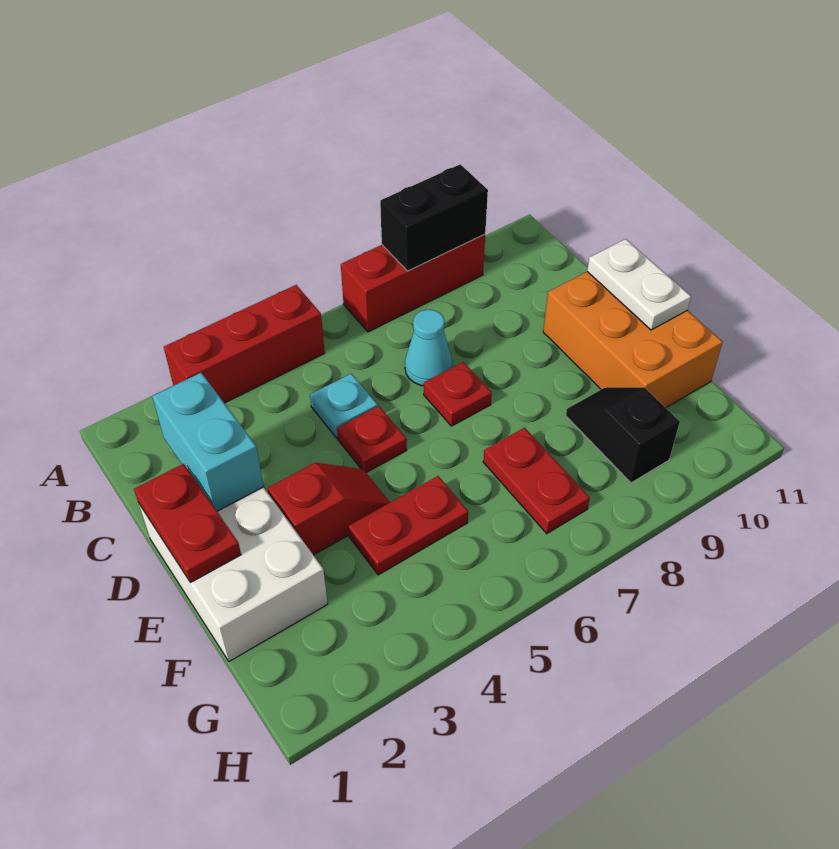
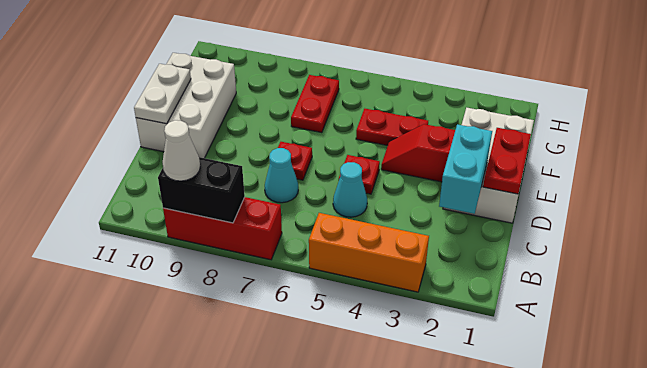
red 1x3 brick [164,285,325,403] -> orange 1x3 brick [309,213,429,292]
none -> white 1x1 cone [162,120,200,181]
cyan 1x1 plate [310,374,378,438] -> cyan 1x1 cone [333,162,367,217]
orange 2x3 brick [543,272,723,408] -> white 2x3 brick [136,53,236,158]
black 1x2 slope [566,388,680,483] -> none

